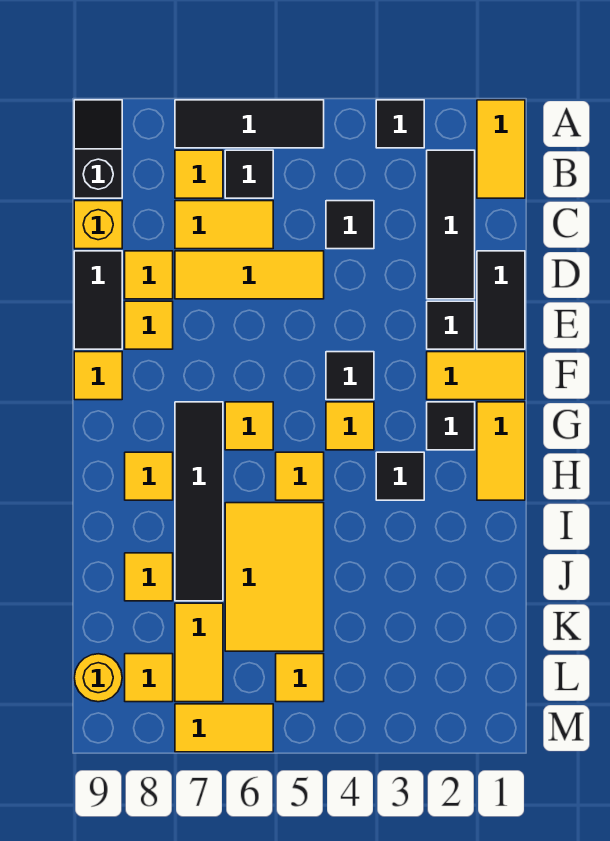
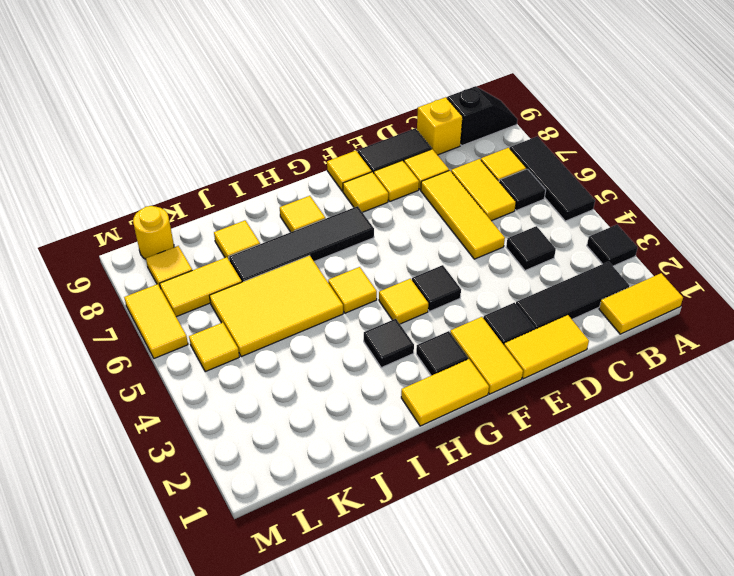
black 1x2 tile [477,251,525,349] -> yellow 1x2 tile [504,315,589,379]
yellow 1x1 tile [225,402,273,450] -> yellow 1x1 tile moved to [343,172,388,212]

